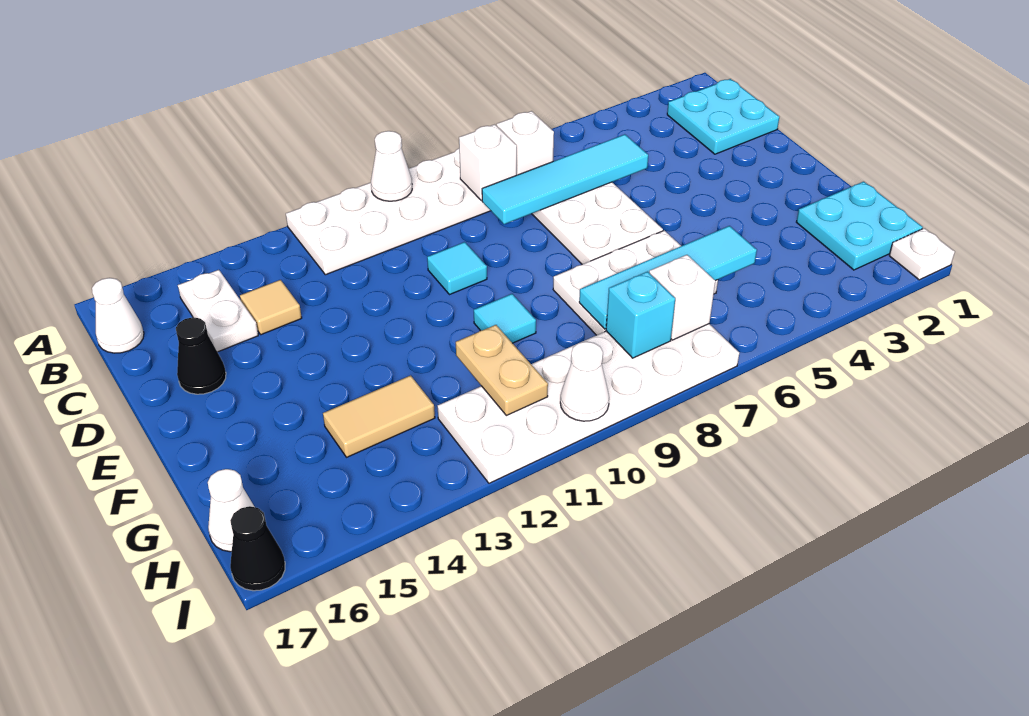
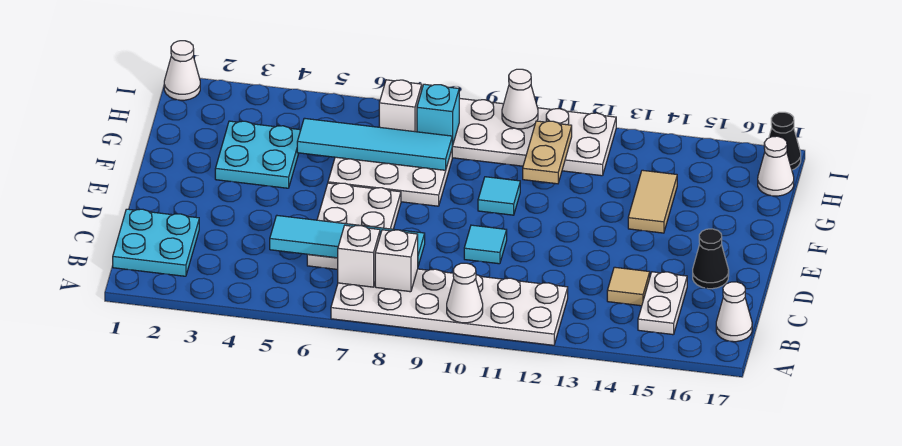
cyan 2x2 plate [797,182,923,270] -> cyan 2x2 plate moved to [215,121,301,188]
tan 1x2 tile [323,375,435,457] -> tan 1x2 tile turned to [628,170,677,233]
white 1x1 plate [889,228,955,280] -> white 1x1 cone [164,41,200,100]

